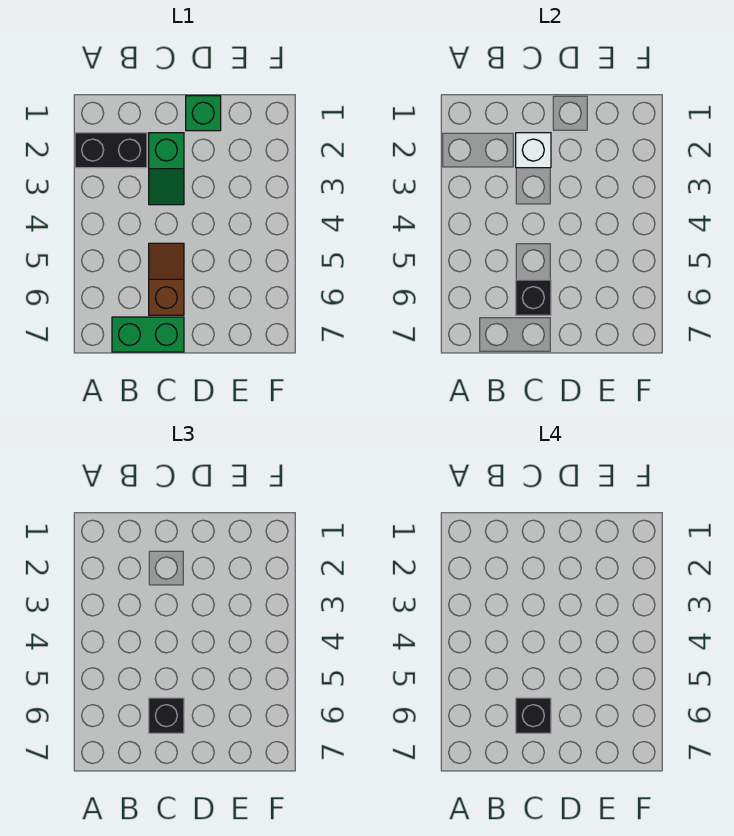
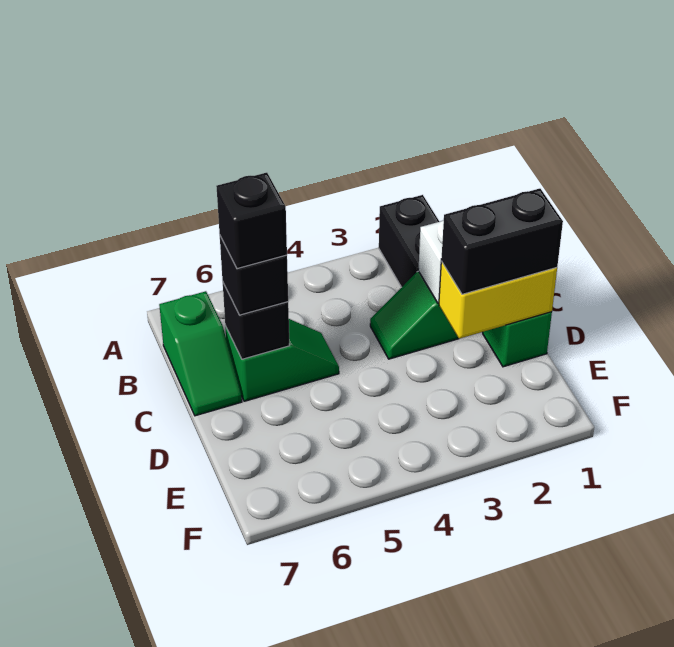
green 1x2 brick [112,317,184,352] -> green 1x2 slope [159,291,242,416]
brown 1x2 slope [149,243,184,315] -> green 1x2 slope [225,319,339,401]
none -> yellow 1x2 brick [439,261,557,339]
none -> black 1x2 brick [441,189,563,294]

